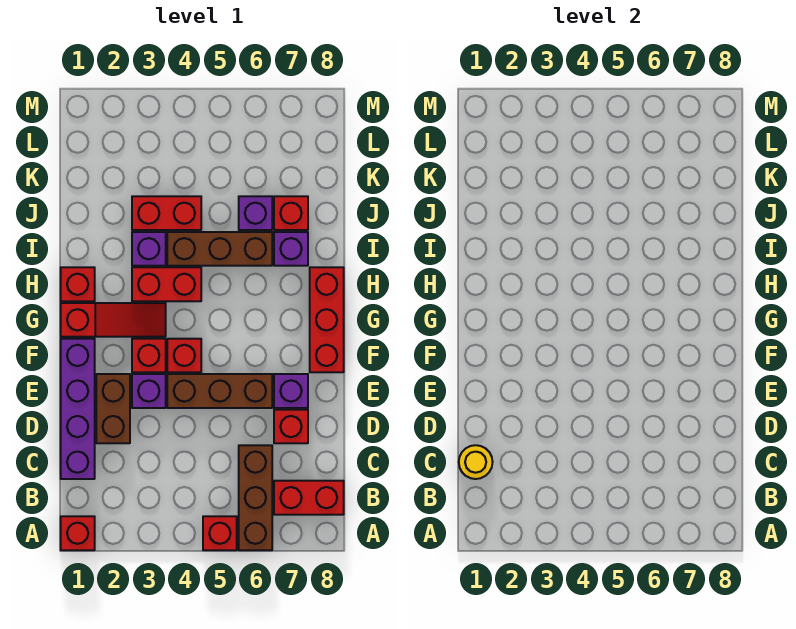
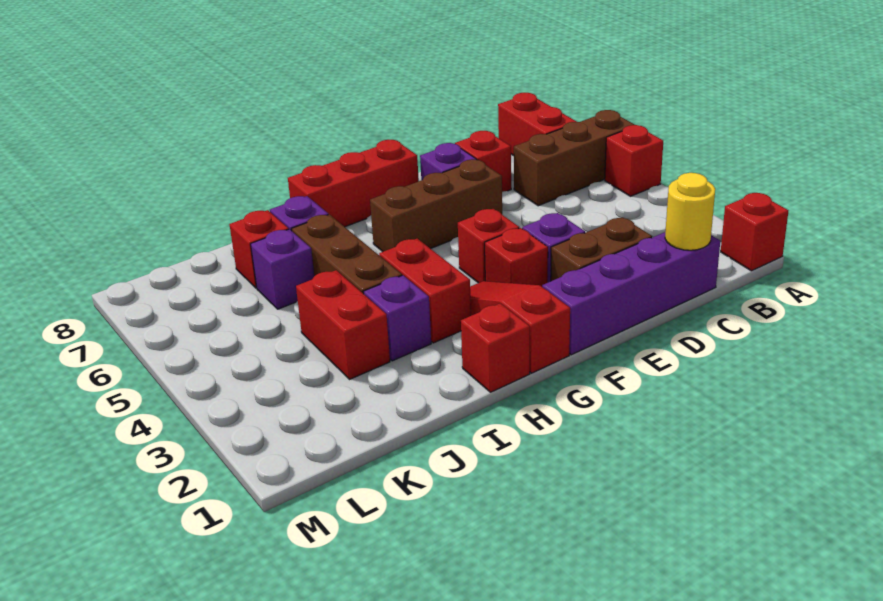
brown 1x3 brick [167,374,272,408] -> brown 1x3 brick turned to [370,159,502,252]

